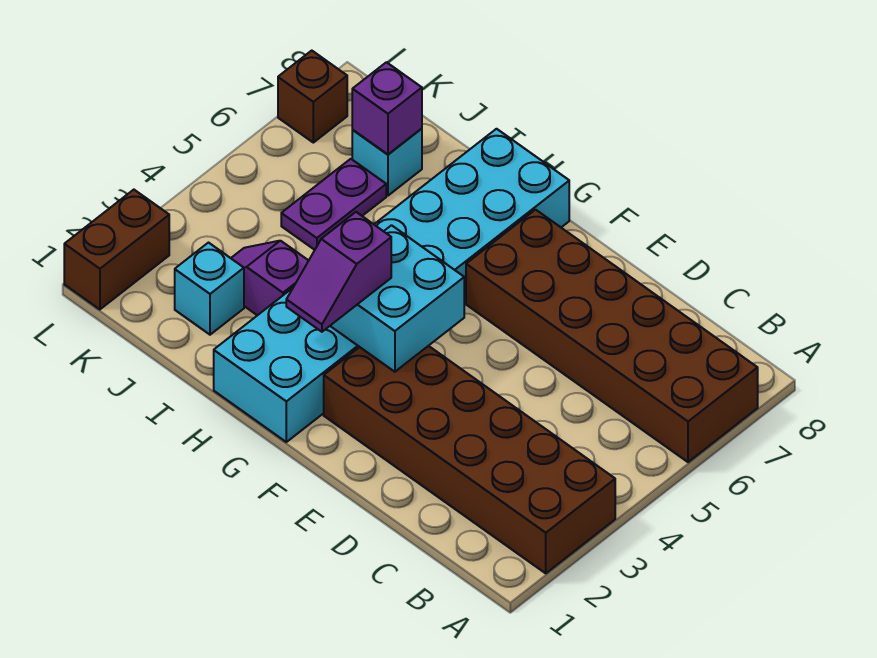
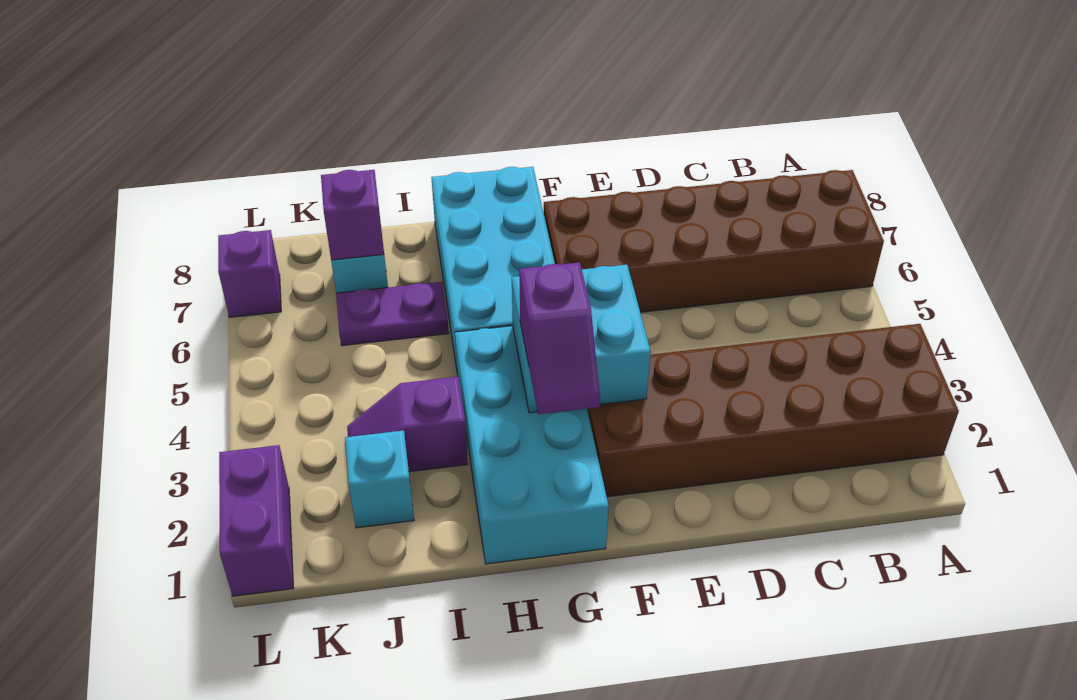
purple 1x2 plate [281,159,386,250] -> purple 1x2 plate turned to [336,282,449,346]
brown 1x2 brick [64,190,169,309] -> purple 1x2 brick [219,445,293,596]
brown 1x1 brick [278,51,347,143] -> purple 1x1 brick [218,230,281,317]

